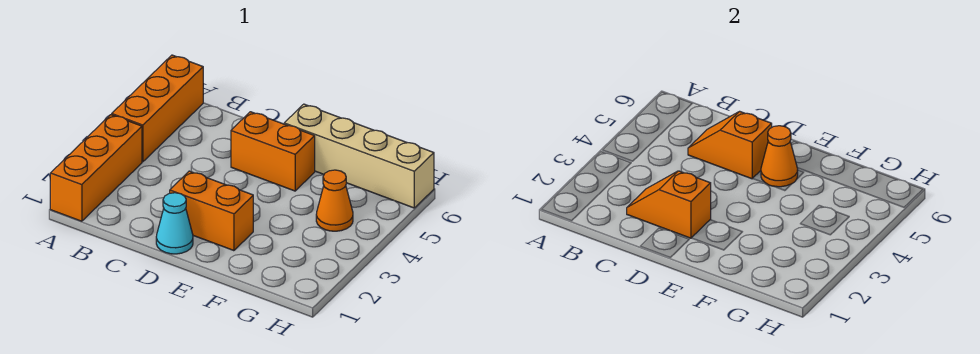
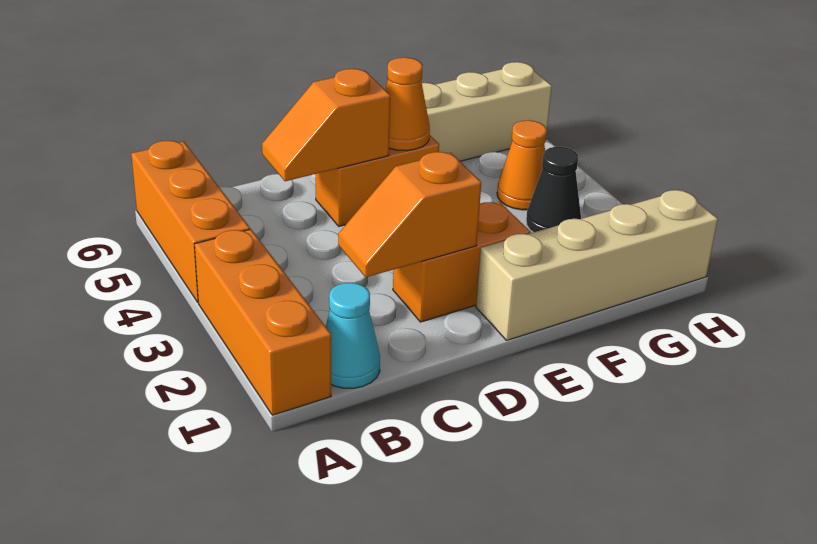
cyan 1x1 cone [156,193,193,254] -> cyan 1x1 cone moved to [326,283,380,388]
none -> tan 1x4 brick [476,190,718,340]
none -> black 1x1 cone [526,147,581,232]

